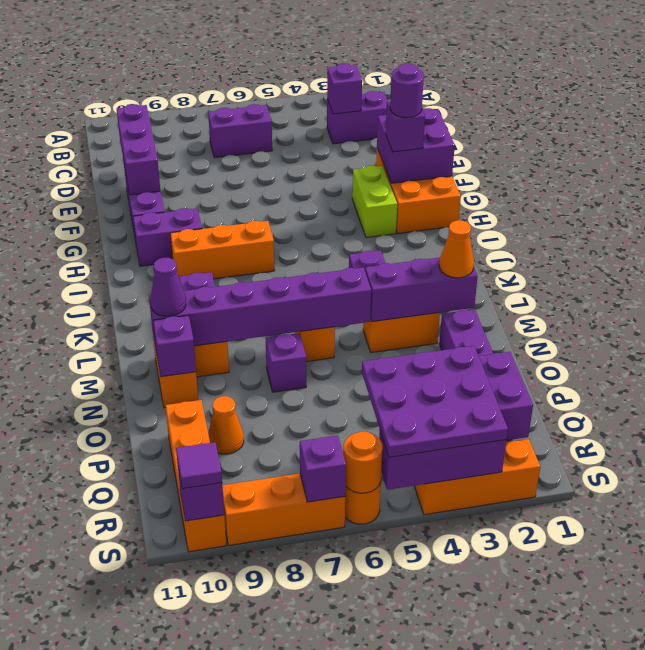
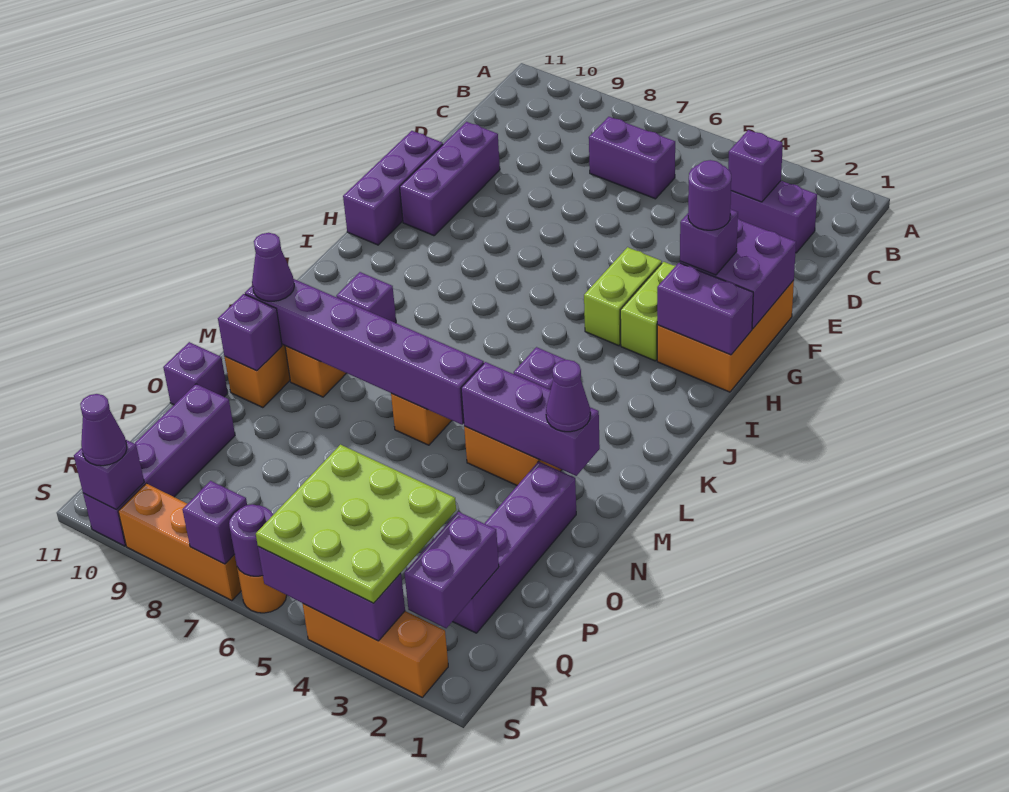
purple 1x3 brick [117,104,160,195] -> purple 1x3 brick moved to [343,131,443,245]
none -> lime 1x2 brick [584,247,662,346]
purple 1x2 brick [133,208,202,266] -> purple 1x2 brick moved to [657,263,753,355]
orange 1x3 brick [170,221,275,279] -> none
orange 1x1 cone [439,220,474,278] -> purple 1x1 cone [546,360,590,432]
purple 1x1 brick [266,333,306,392] -> purple 1x1 brick moved to [163,342,228,405]
orange 1x1 cone [208,396,244,454] -> none
orange 1x4 brick [165,400,226,552] -> purple 1x4 brick [83,384,235,546]
purple 3x3 plate [362,346,508,457] -> lime 3x3 plate [256,445,456,603]
orange 1x1 round brick [343,432,383,493] -> purple 1x1 round brick [229,504,273,576]
purple 1x1 tile [176,442,222,489] -> purple 1x1 cone [80,394,127,466]

